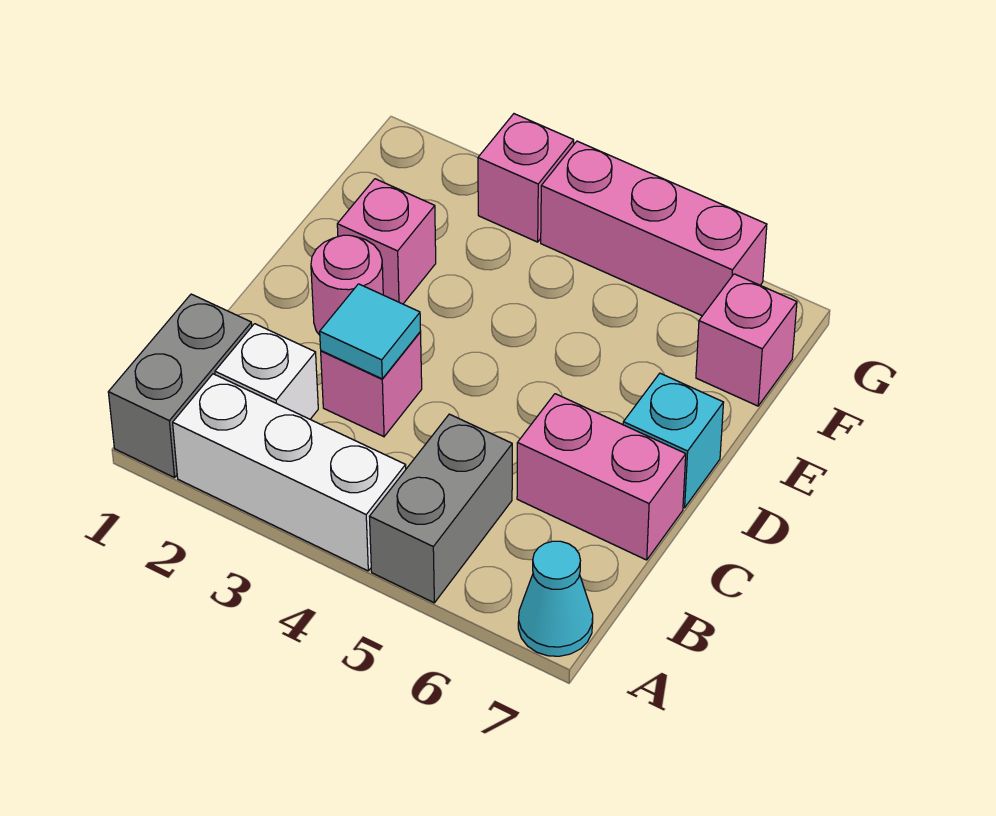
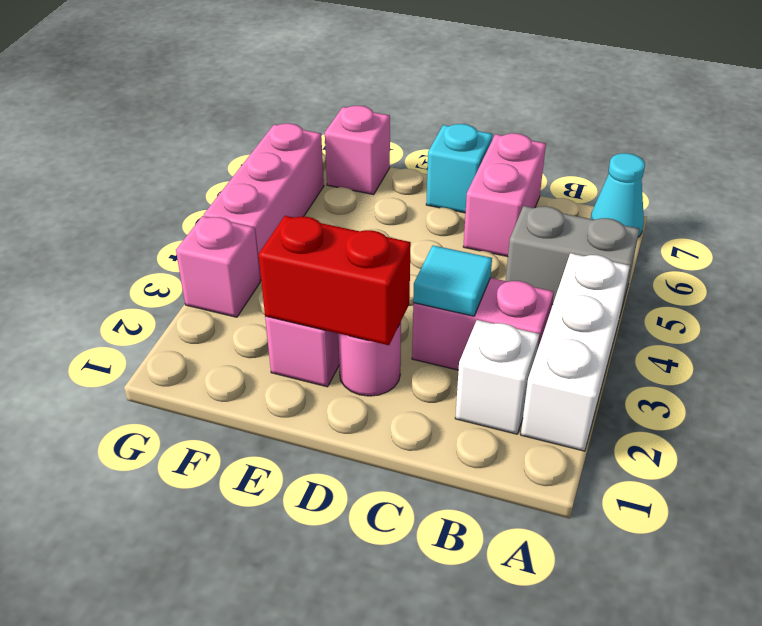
grey 1x2 brick [108,294,252,478] -> none
pink 1x1 brick [321,332,422,437] -> pink 1x2 brick [412,278,554,370]
none -> red 1x2 brick [259,216,411,345]

